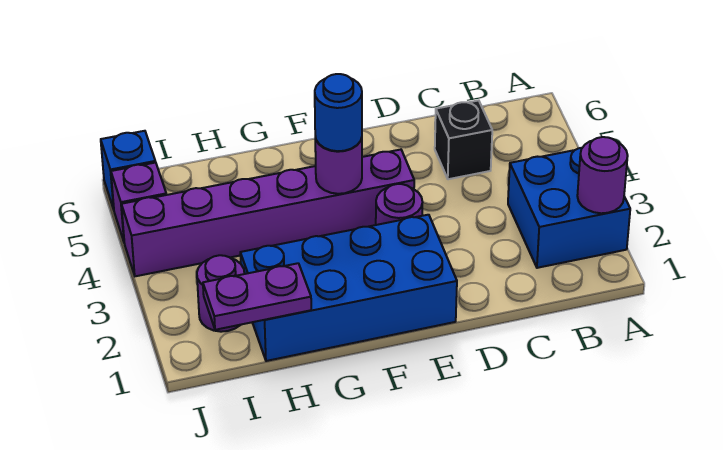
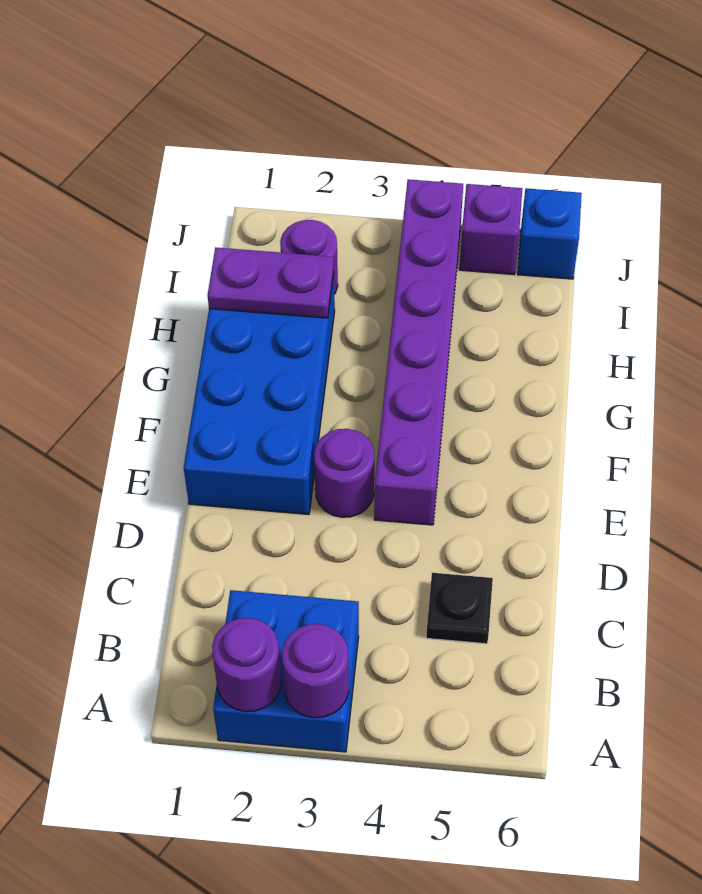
black 1x1 brick [435,100,492,179] -> black 1x1 plate [426,573,493,644]
purple 1x1 round brick [315,137,362,194] -> purple 1x1 round brick moved to [282,624,349,718]
blue 1x1 round brick [315,74,362,151] -> none
purple 1x2 plate [203,263,311,330] -> purple 1x2 plate turned to [208,247,334,318]

